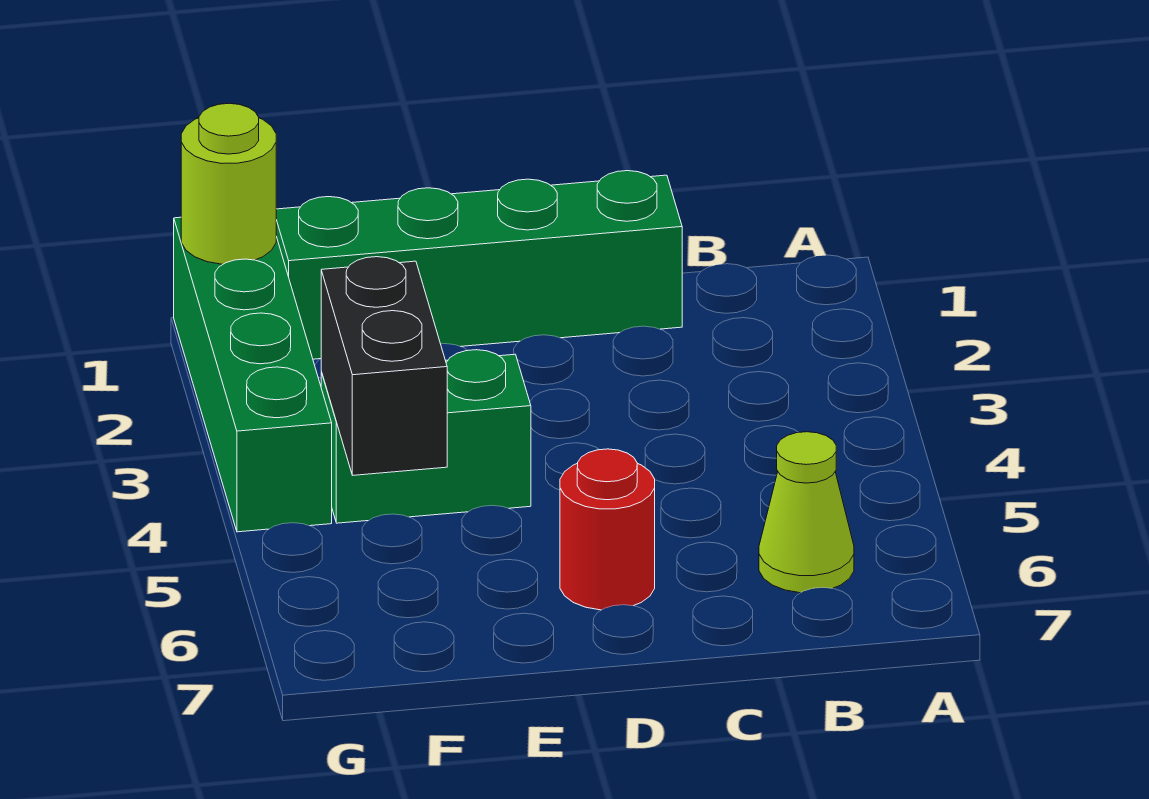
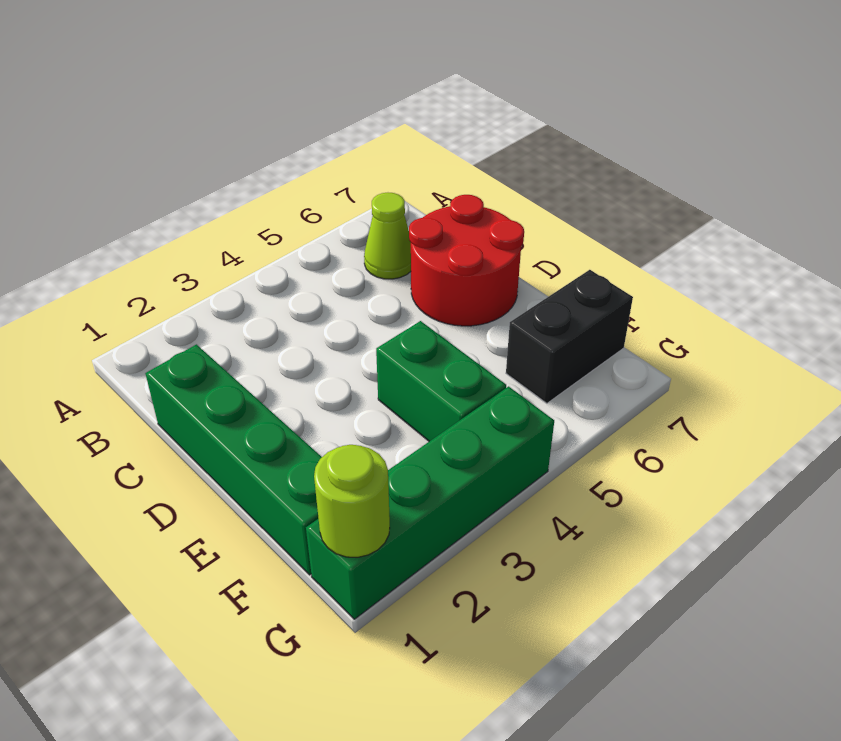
red 1x1 round brick [560,449,655,610] -> red 2x2 round brick [409,195,524,326]
black 1x2 brick [321,257,447,475] -> black 1x2 brick moved to [506,270,633,403]

